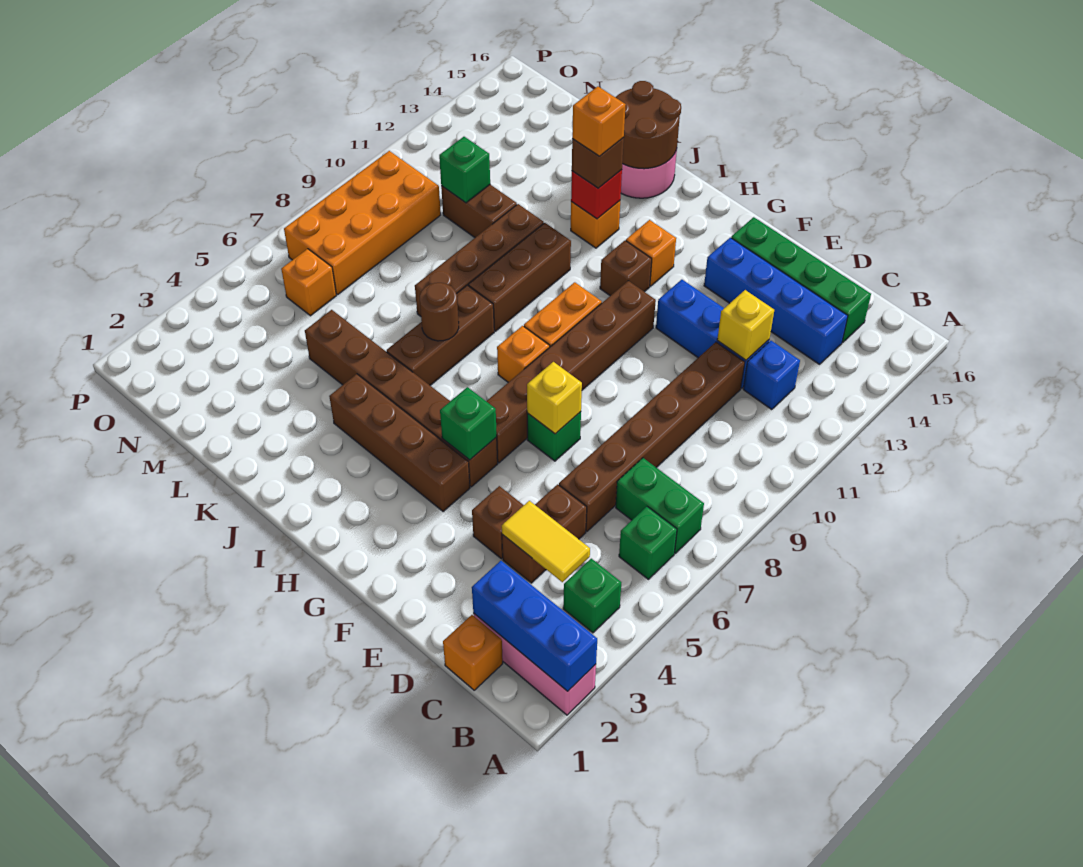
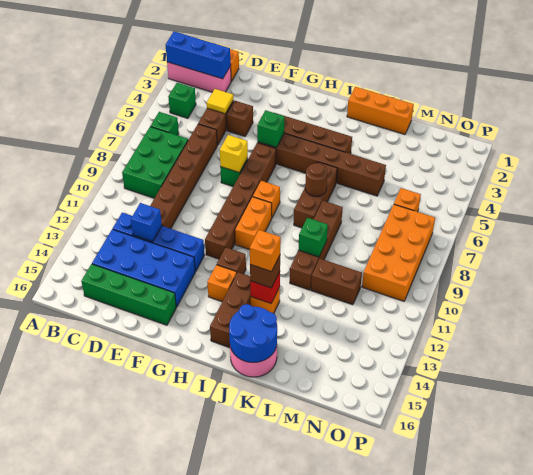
green 1x2 brick [616,458,704,553] -> green 2x3 brick [122,127,188,198]
yellow 1x2 tile [502,501,590,582] -> yellow 1x1 tile [207,89,233,114]
blue 1x4 brick [704,238,848,364] -> blue 2x4 brick [92,229,196,307]
yellow 1x1 brick [717,290,774,360] -> blue 1x1 brick [131,203,162,242]
none -> orange 1x3 brick [347,87,414,134]
brown 1x3 brick [469,223,571,331] -> brown 1x3 brick moved to [210,272,251,348]
brown 2x2 round brick [615,81,681,169] -> blue 2x2 round brick [229,304,277,362]
green 1x1 brick [439,137,490,203] -> green 1x1 brick moved to [299,218,328,257]

